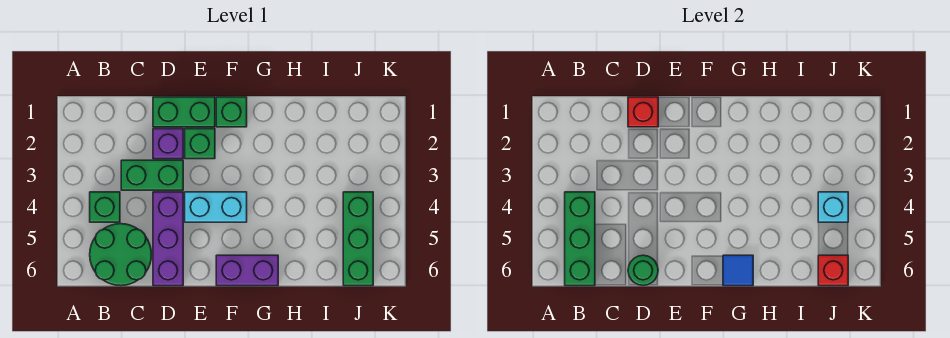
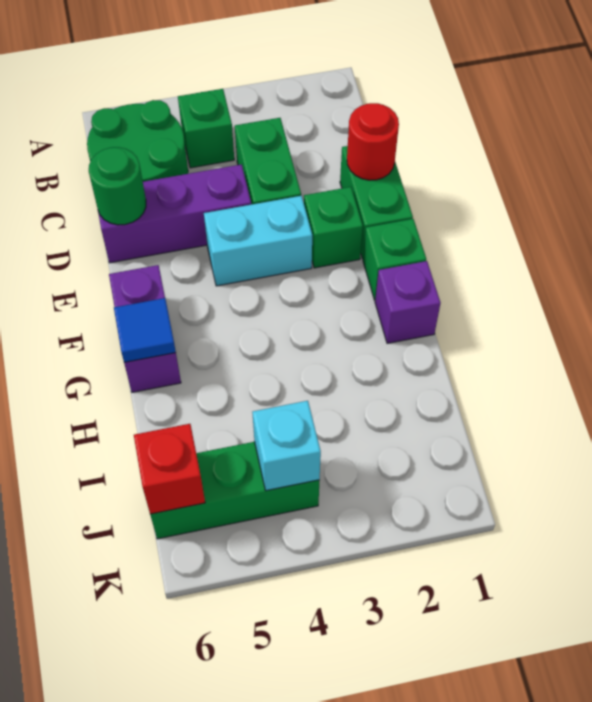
green 1x3 brick [565,192,595,286] -> none
red 1x1 brick [628,97,658,127] -> red 1x1 round brick [347,103,399,180]
purple 1x1 brick [153,129,183,159] -> purple 1x1 brick moved to [375,261,441,343]
cyan 1x2 brick [185,192,247,222] -> cyan 1x2 brick turned to [204,196,312,286]

